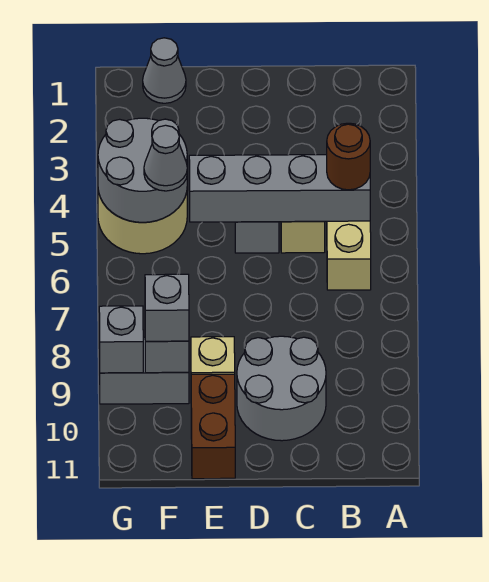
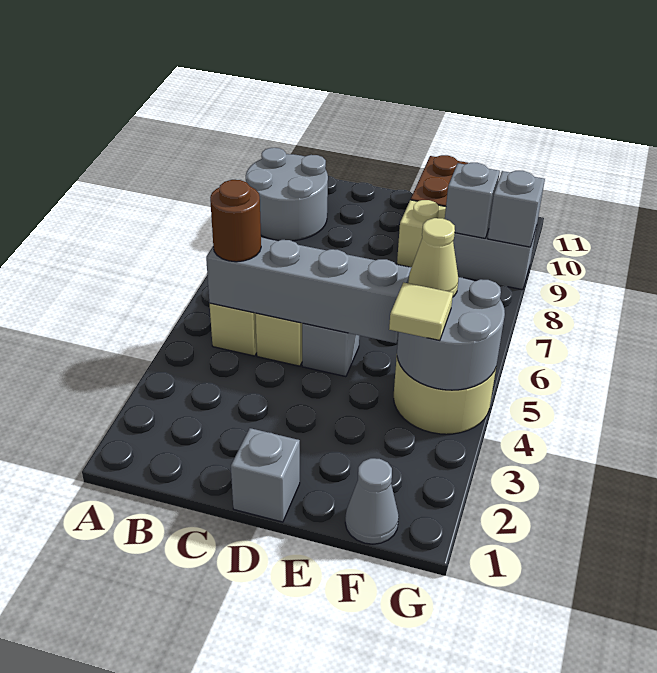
grey 2x2 round brick [237,336,326,441] -> grey 2x2 round brick moved to [246,148,328,241]
none -> tan 1x1 tile [389,282,453,340]
grey 1x1 cone [144,125,187,191] -> tan 1x1 cone [408,218,458,297]
grey 1x1 brick [145,274,189,341] -> grey 1x1 brick moved to [231,428,300,522]

